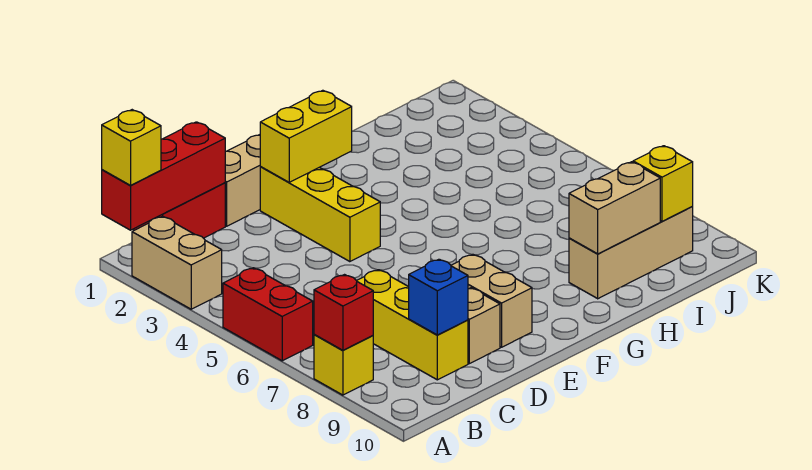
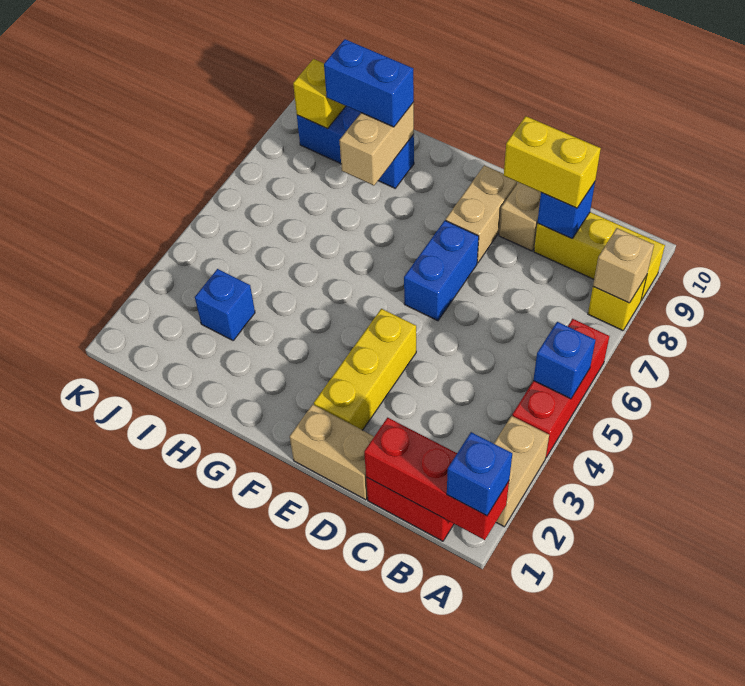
yellow 1x1 brick [102,110,161,185] -> blue 1x1 brick [447,432,512,516]
red 1x2 brick [223,268,313,361] -> red 1x3 brick [512,319,609,457]
none -> blue 1x1 brick [533,322,595,399]
red 1x1 brick [314,275,373,350] -> tan 1x1 brick [593,228,654,303]
yellow 1x3 brick [357,270,468,380] -> yellow 1x3 brick turned to [534,212,665,301]
yellow 1x2 brick [260,90,352,182] -> yellow 1x2 brick moved to [504,116,601,208]
none -> blue 1x2 brick [404,221,479,321]
tan 1x3 brick [569,207,693,299] -> blue 1x3 brick [297,106,414,188]
tan 1x2 brick [569,162,660,254] -> tan 1x2 brick turned to [339,102,414,185]
none -> blue 1x2 brick [324,39,414,127]
none -> blue 1x1 brick [195,269,255,340]

